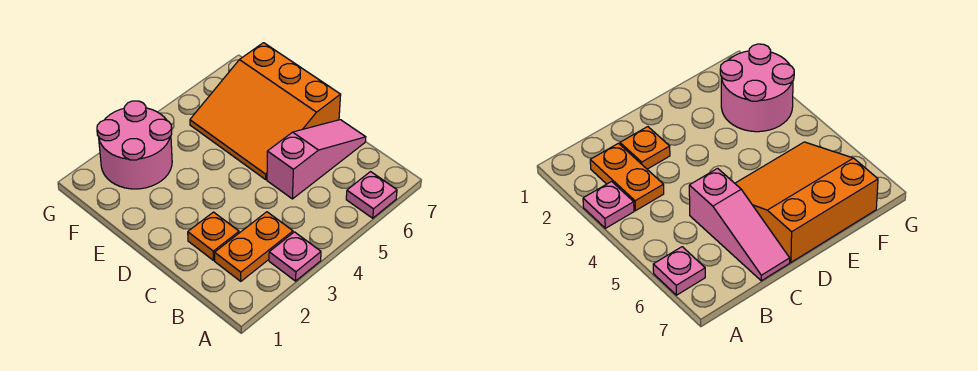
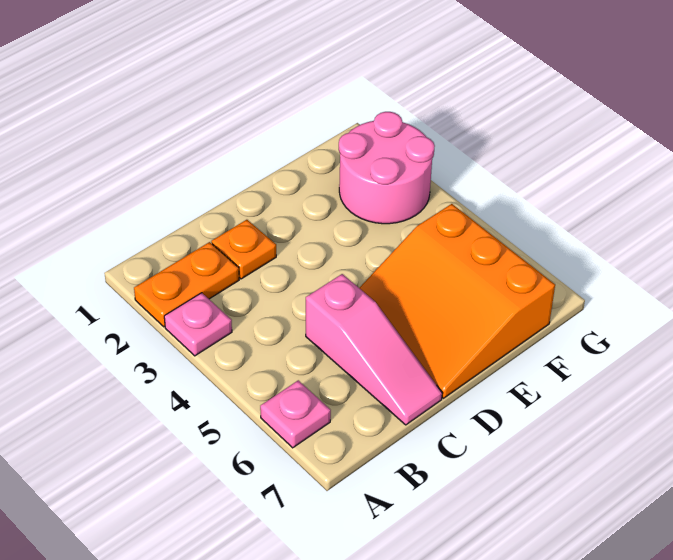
orange 1x2 plate [215,212,293,281] -> orange 1x2 plate turned to [134,242,239,327]
orange 3x3 slope [190,43,341,179] -> orange 3x3 slope turned to [360,204,555,398]

